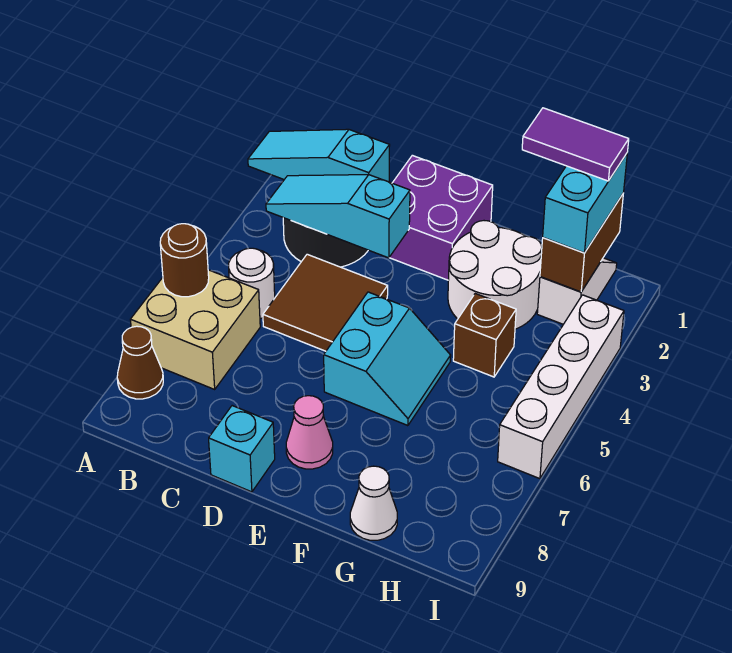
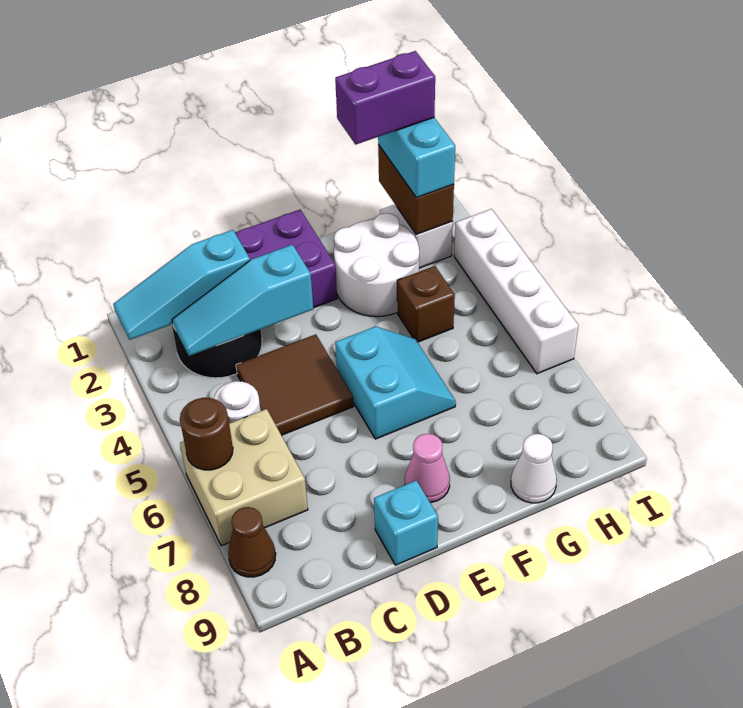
purple 1x2 tile [522,108,629,181] -> purple 1x2 brick [335,51,435,145]

